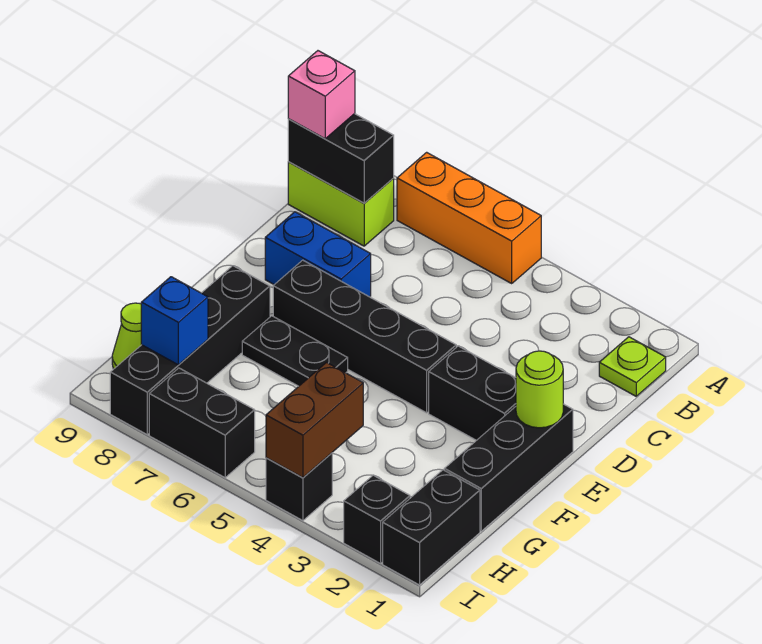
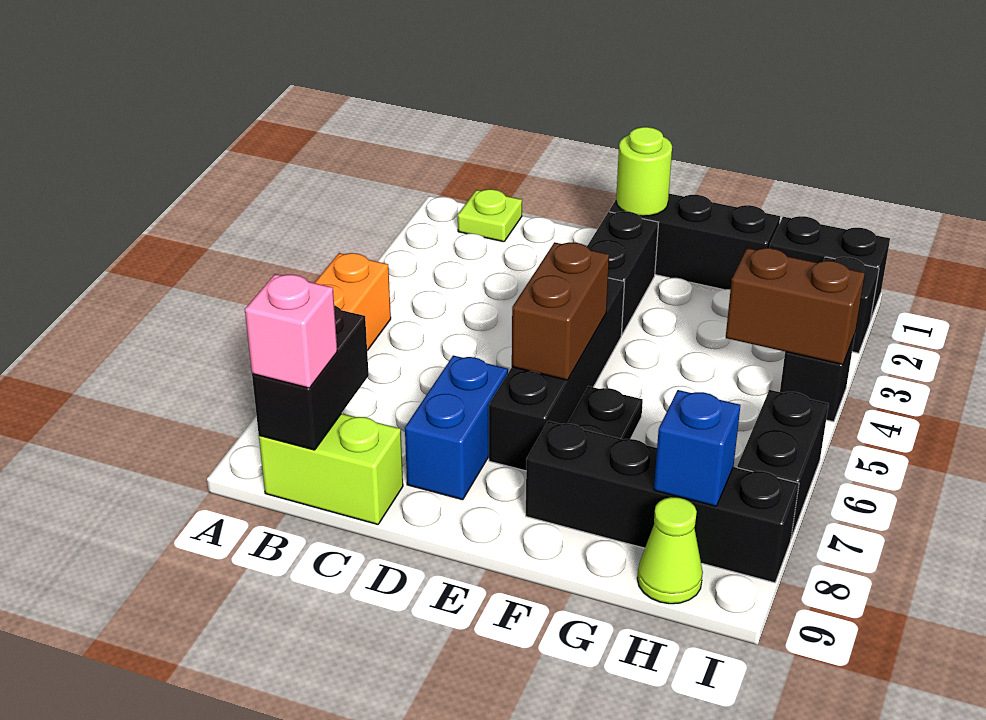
lime 1x2 brick [288,162,394,246] -> lime 1x2 brick turned to [259,413,403,525]
none -> brown 1x2 brick [512,242,609,380]

